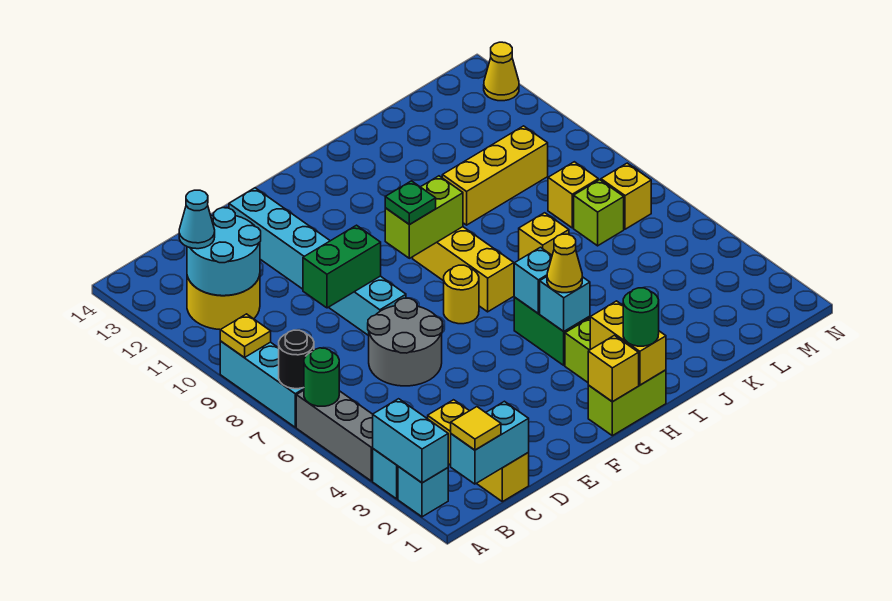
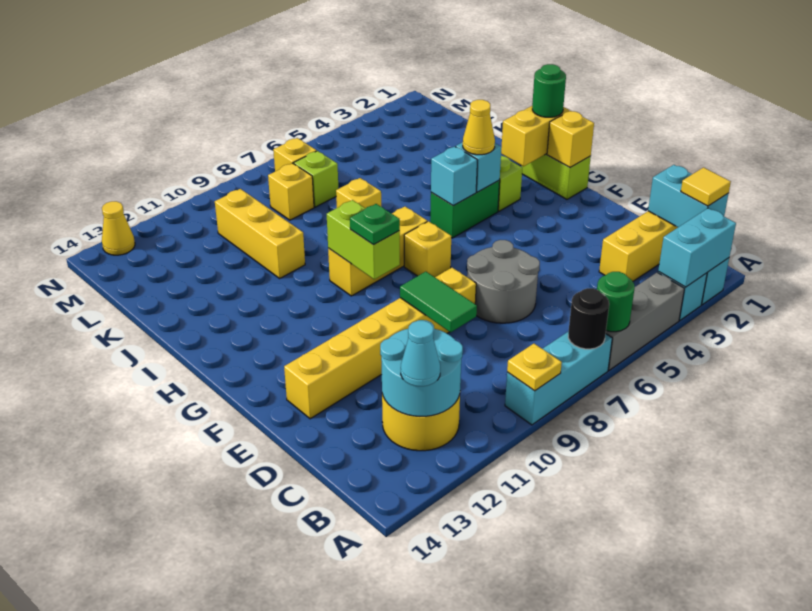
green 1x2 brick [303,225,381,308] -> green 1x2 tile [400,272,477,332]
cyan 1x6 brick [229,188,406,336] -> yellow 1x6 brick [284,268,476,419]
yellow 1x1 round brick [444,265,479,324] -> yellow 1x1 brick [404,221,451,277]

